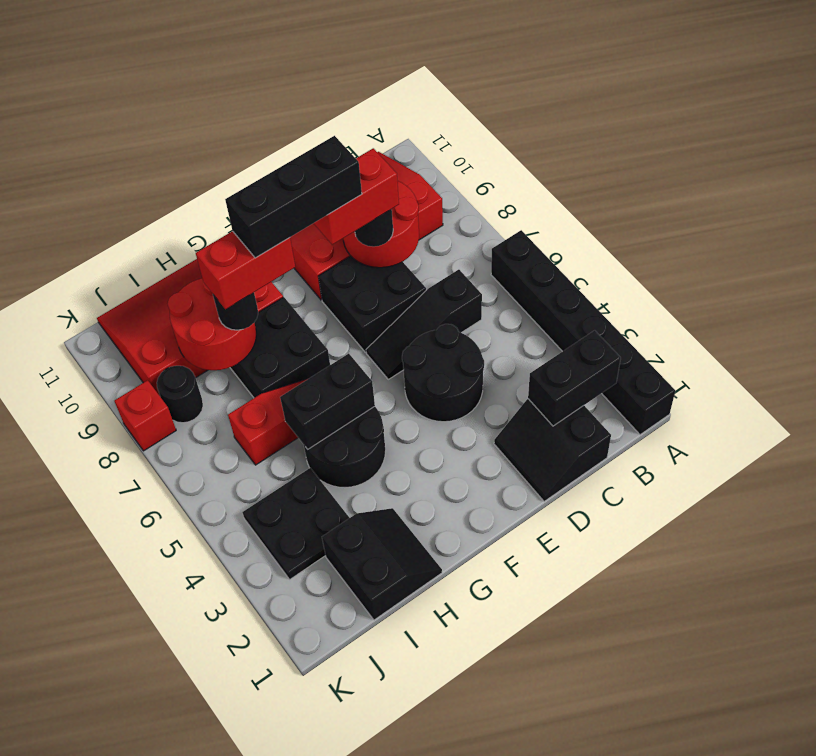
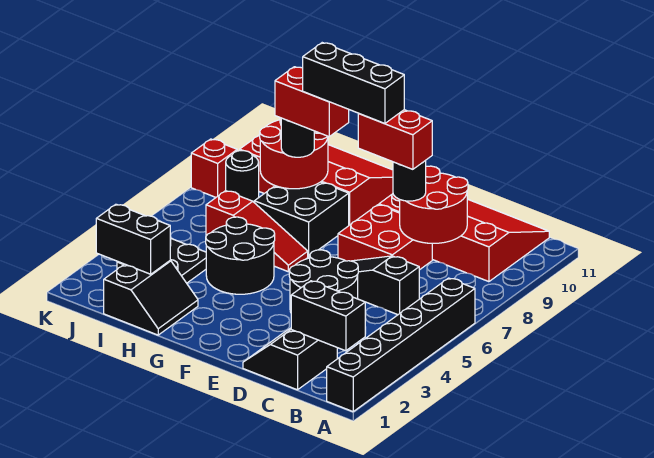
black 2x2 brick [318,256,426,352] -> red 2x2 brick [338,205,432,270]
black 1x2 brick [280,354,375,449] -> black 1x2 brick moved to [96,204,170,274]

